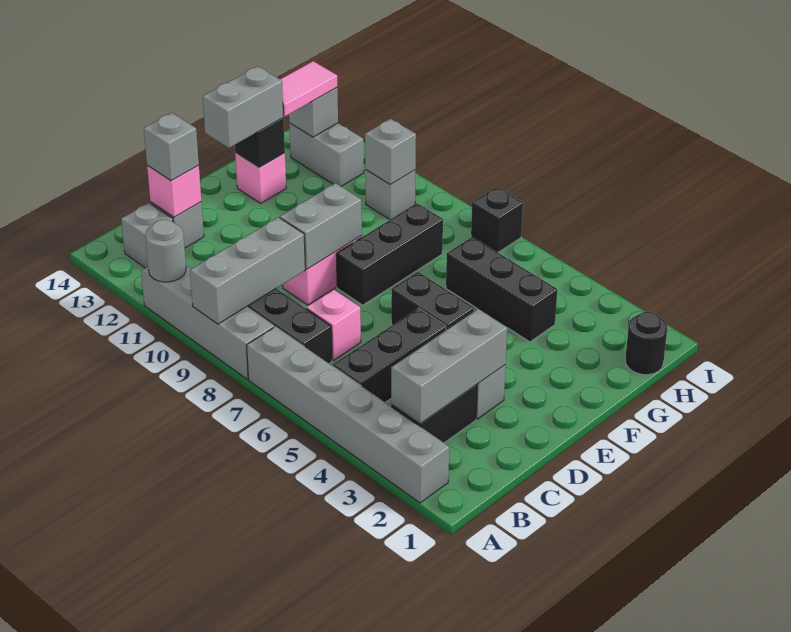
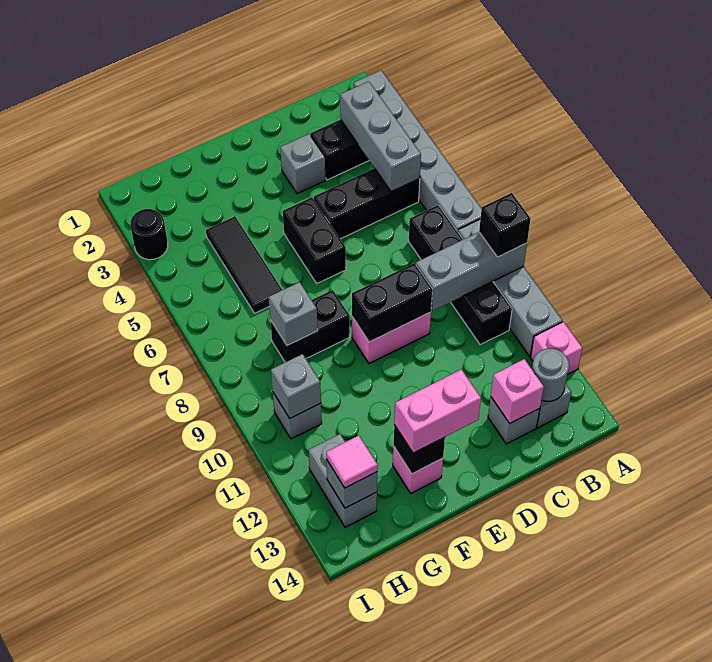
grey 1x1 round brick [145,220,186,282] -> grey 1x1 round brick moved to [532,349,569,401]
grey 1x3 brick [391,309,507,424] -> grey 1x3 brick turned to [340,82,421,192]
pink 1x1 brick [306,290,361,360] -> pink 1x1 brick moved to [531,322,582,374]
grey 1x1 brick [144,113,199,181] -> grey 1x1 brick moved to [269,282,318,345]
grey 1x2 brick [280,183,362,269] -> black 1x2 brick [352,263,432,342]
black 1x3 brick [336,203,443,305] -> black 1x2 brick [270,290,350,362]
grey 1x2 brick [203,66,284,148] -> pink 1x2 brick [394,369,481,453]
black 1x3 brick [446,237,557,342] -> black 1x3 tile [206,217,282,313]
pink 1x2 tile [280,61,337,116] -> pink 1x1 tile [326,436,378,488]
black 1x1 round brick [625,312,667,375] -> black 1x1 round brick moved to [131,209,168,260]
black 1x1 brick [471,187,523,252] -> black 1x1 brick moved to [479,193,531,257]

